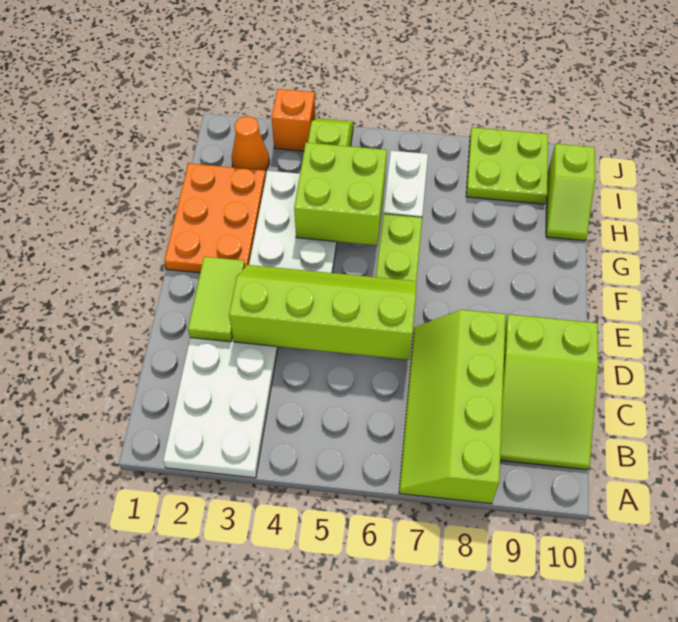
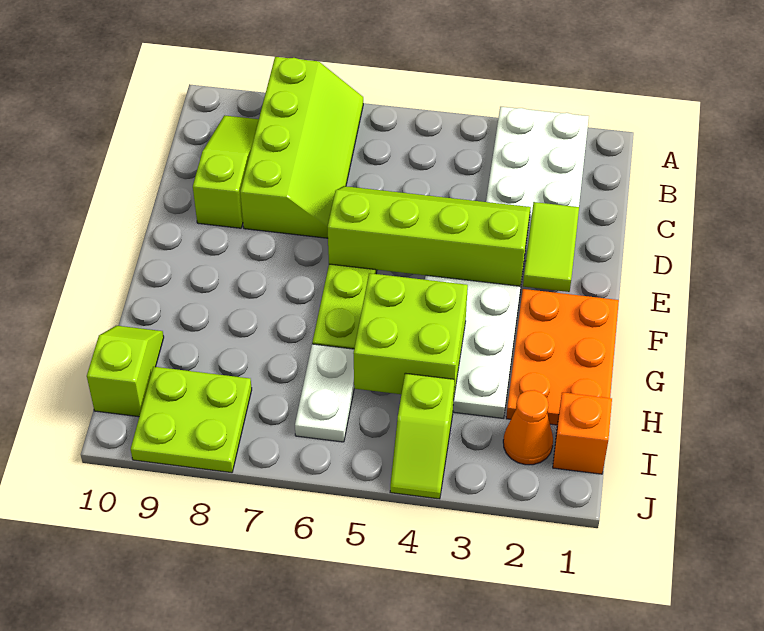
lime 2x3 slope [500,314,598,470] -> lime 1x3 slope [193,115,259,228]
lime 2x4 slope [229,265,417,360] -> lime 2x4 slope turned to [328,186,531,286]
orange 1x1 brick [272,89,315,151] -> orange 1x1 brick moved to [553,392,612,474]

